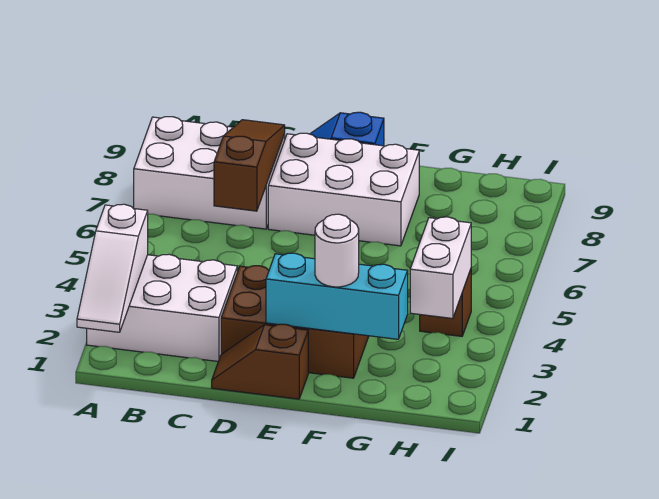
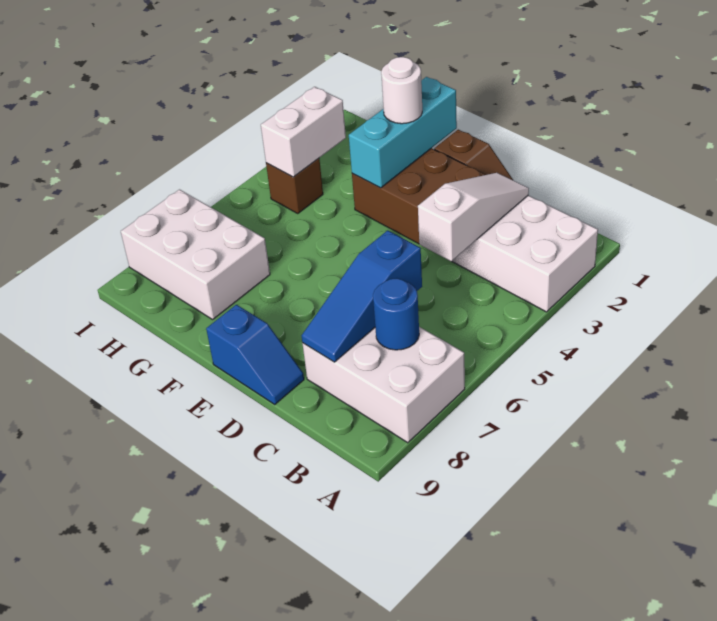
white 1x3 slope [77,204,148,332] -> white 1x3 slope moved to [418,173,529,261]
none -> blue 1x1 round brick [373,278,419,350]
brown 1x3 slope [214,120,285,211] -> blue 1x3 slope [302,230,422,362]
white 2x3 brick [268,133,419,246] -> white 2x3 brick moved to [121,190,270,319]
cyan 1x3 brick [266,253,408,339] -> cyan 1x3 brick turned to [349,77,457,188]

